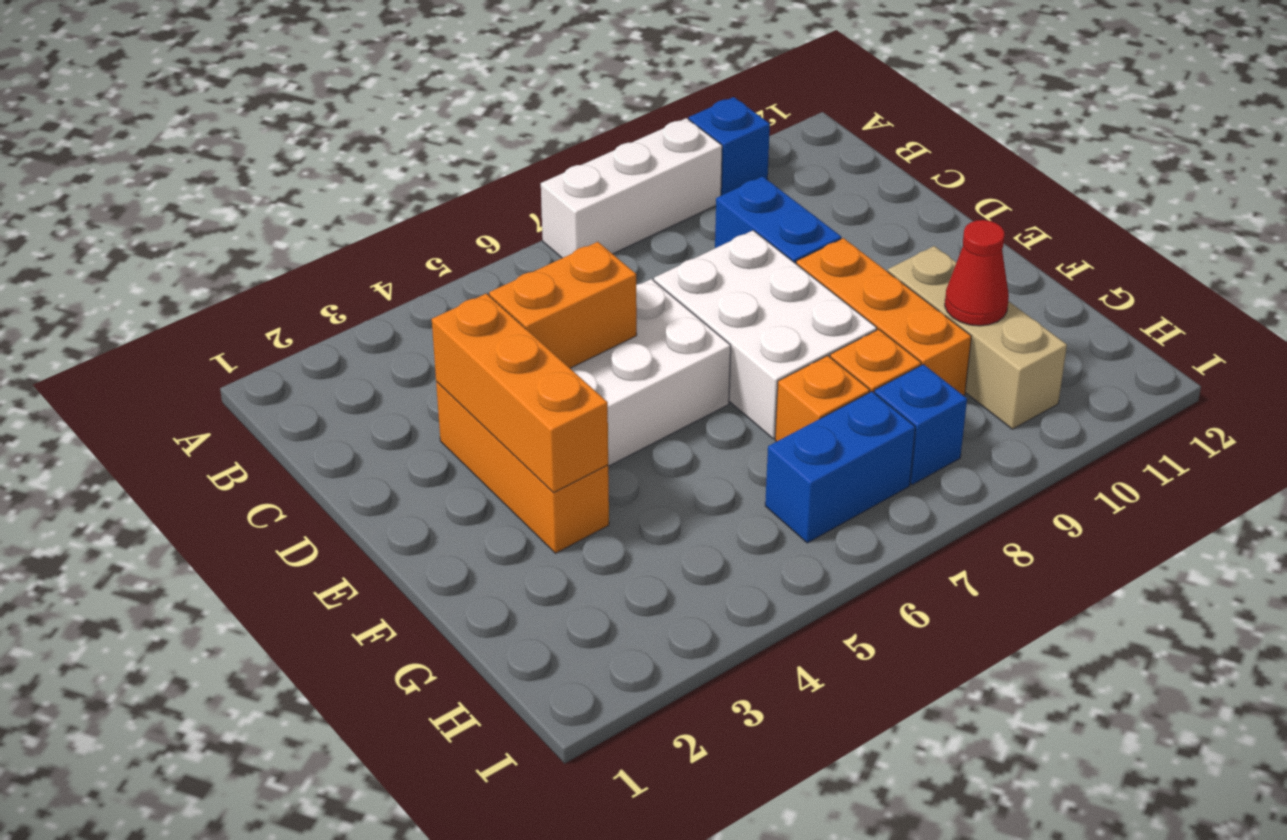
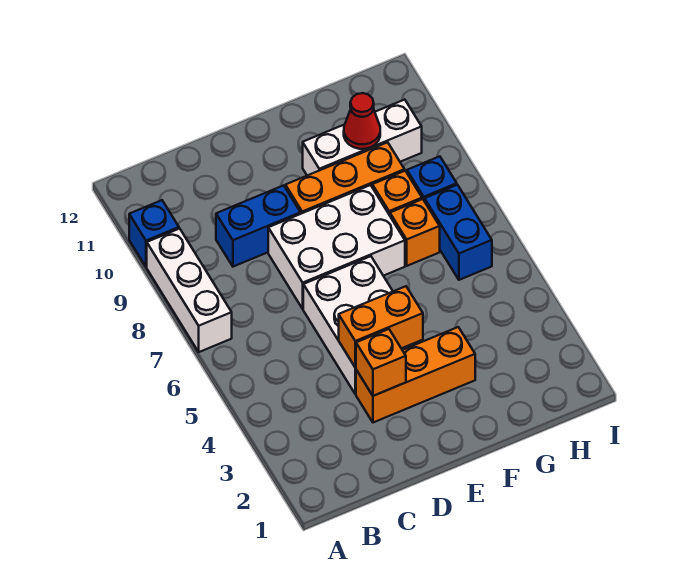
orange 1x3 brick [432,293,608,493] -> orange 1x1 brick [356,329,406,396]
orange 1x2 brick [489,242,637,368] -> orange 1x2 brick turned to [339,286,423,368]
tan 1x3 brick [888,246,1067,429] -> white 1x3 brick [303,100,422,175]

